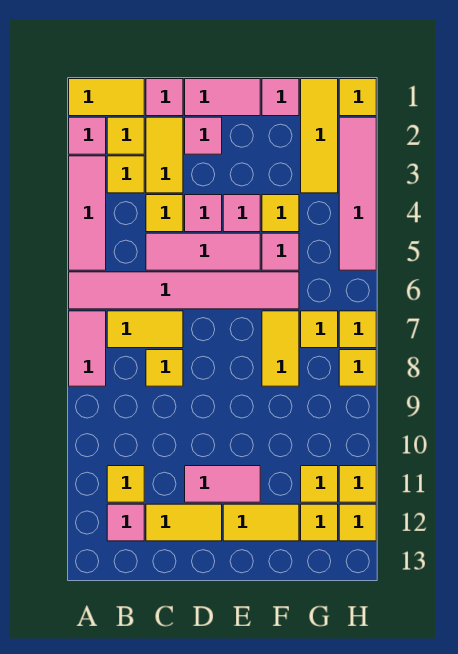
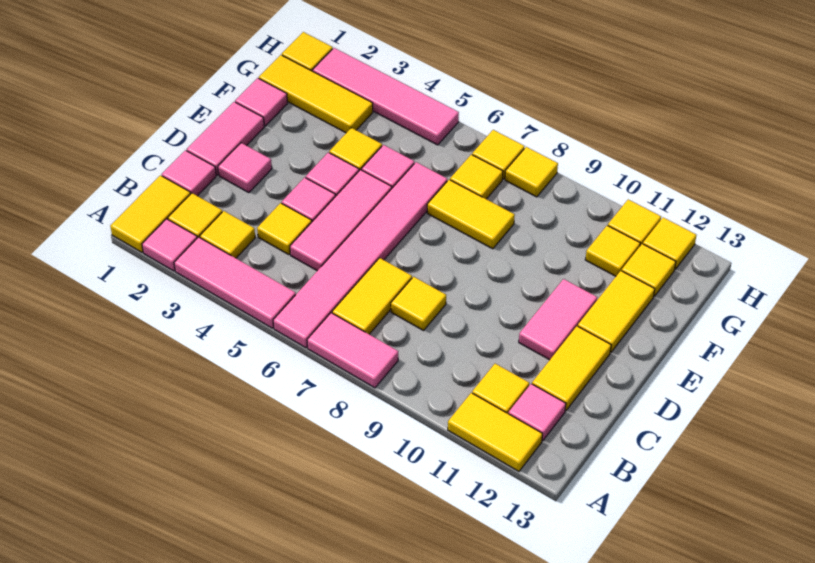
yellow 1x2 tile [146,117,183,193] -> yellow 1x2 tile moved to [448,393,542,471]

